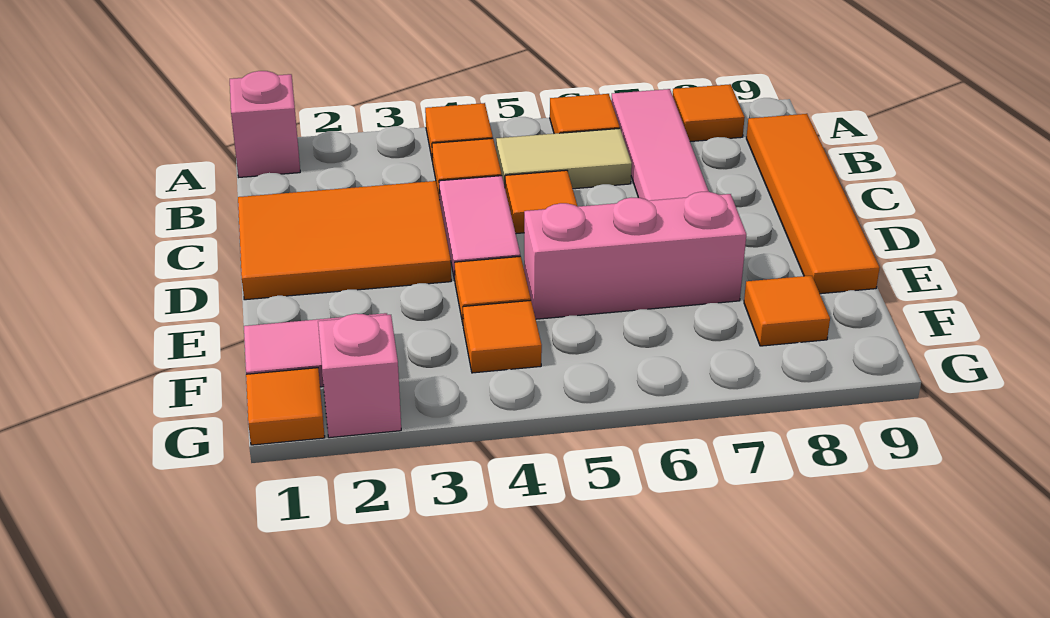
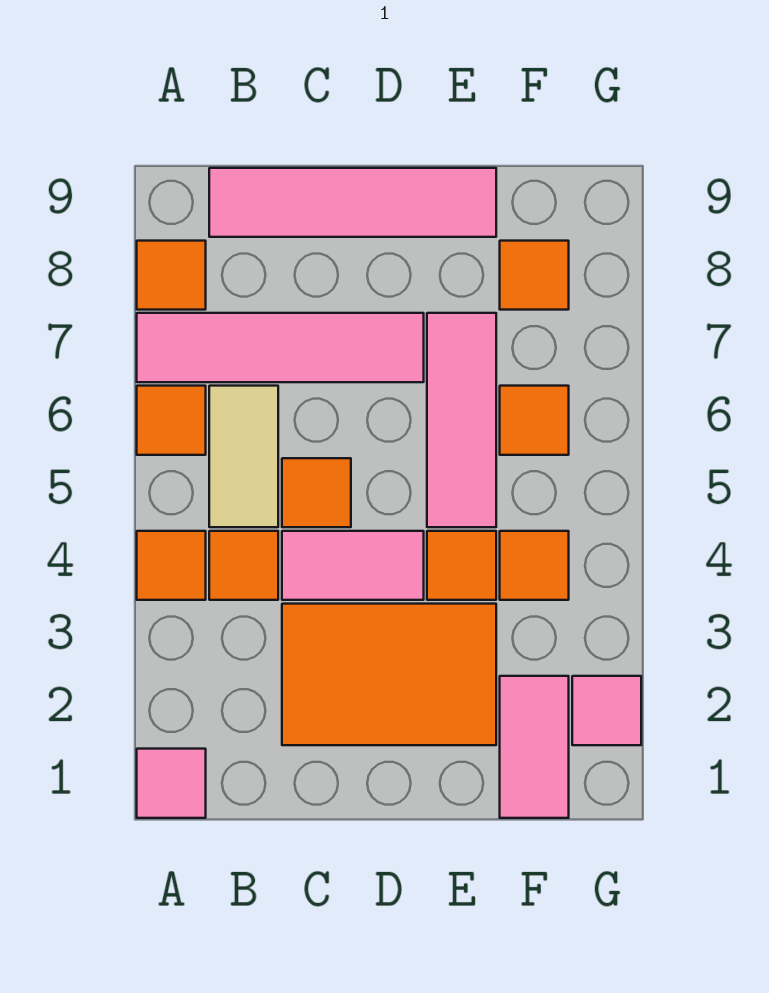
pink 1x1 brick [230,71,300,177] -> pink 1x1 tile [137,749,206,818]
orange 1x4 tile [746,114,880,294] -> pink 1x4 tile [209,168,496,237]
orange 2x3 tile [238,181,451,300] -> orange 2x3 tile turned to [282,604,496,745]
pink 1x3 brick [524,192,746,319] -> pink 1x3 tile [427,313,496,527]
orange 1x1 tile [246,368,325,445] -> orange 1x1 tile moved to [500,386,569,455]
pink 1x1 brick [318,314,401,438] -> pink 1x1 tile [572,676,641,745]

